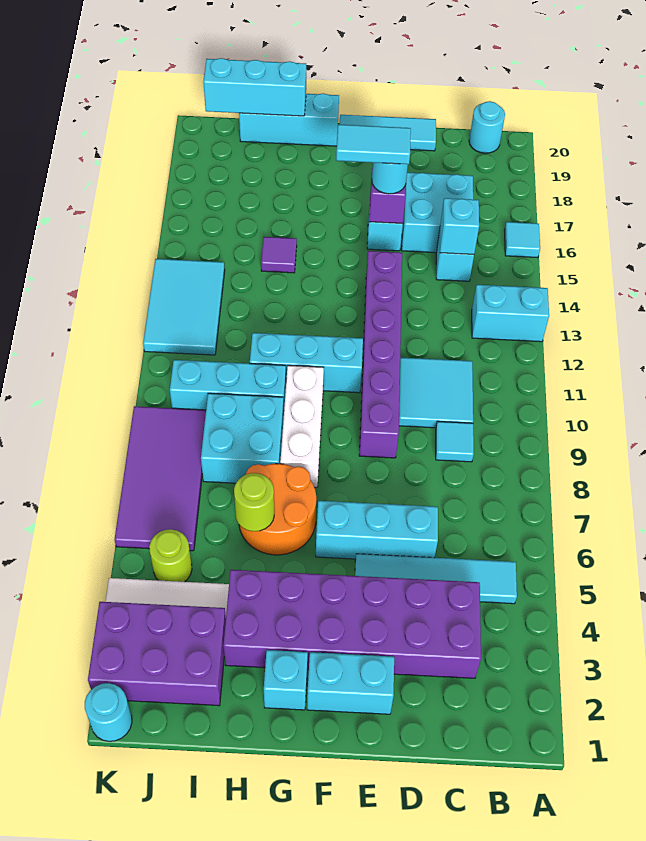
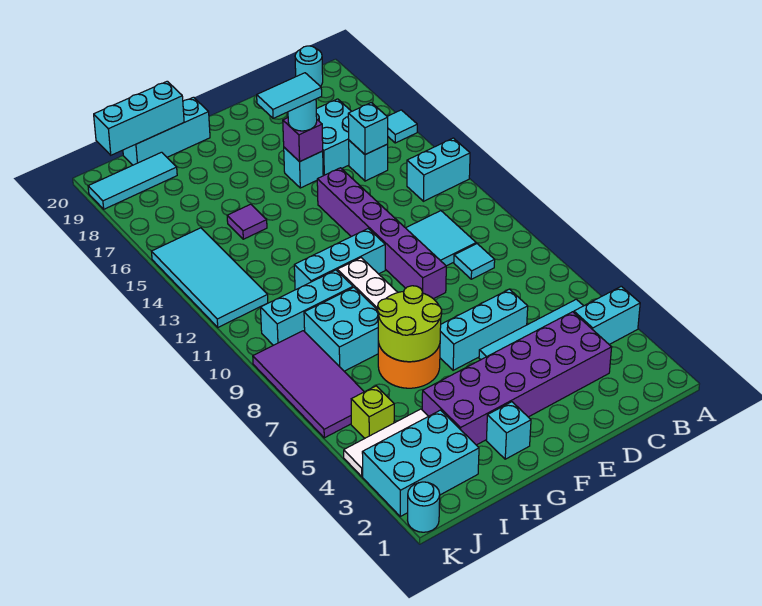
cyan 1x3 tile [339,115,436,151] -> cyan 1x3 tile moved to [88,152,177,209]
cyan 1x2 brick [307,652,394,714] -> cyan 1x2 brick moved to [574,286,640,344]
lime 1x1 round brick [234,473,274,531] -> lime 2x2 round brick [378,286,442,362]
purple 2x3 brick [88,602,226,706] -> cyan 2x3 brick [362,410,479,516]
lime 1x1 round brick [149,529,192,582] -> lime 1x1 brick [351,386,394,438]
cyan 2x3 tile [143,259,225,355] -> cyan 2x4 tile [151,228,268,327]

